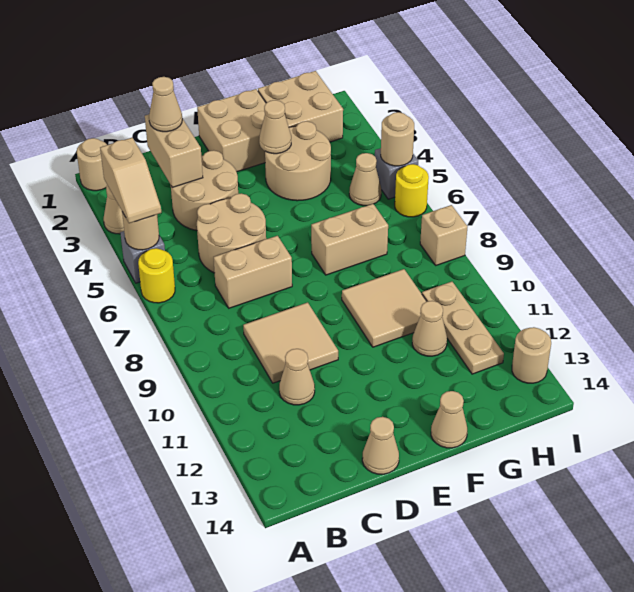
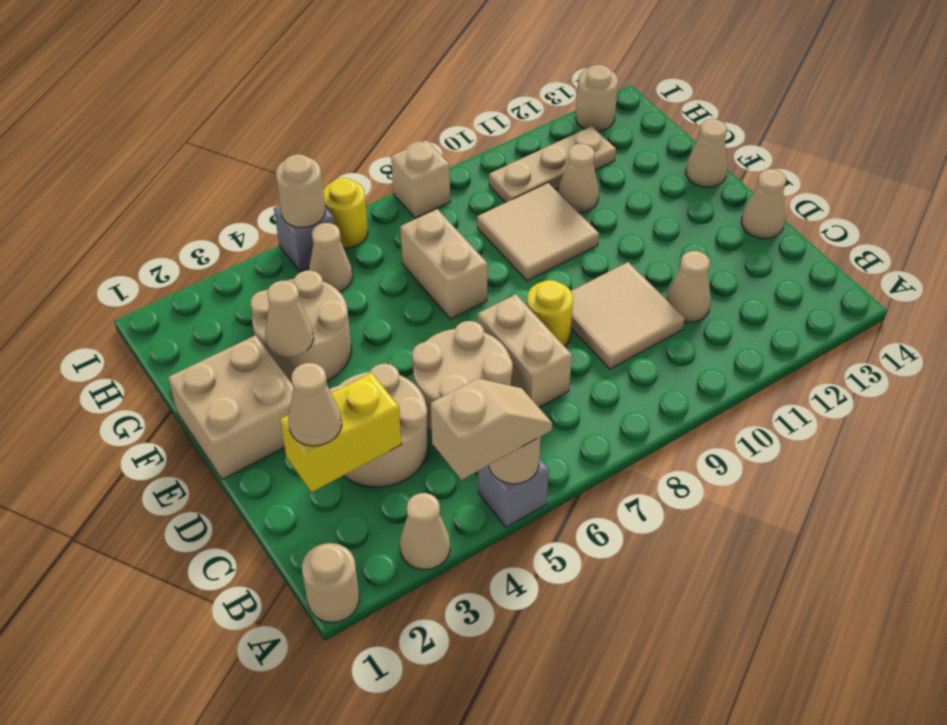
yellow 1x1 round brick [138,248,175,303] -> yellow 1x1 round brick moved to [527,280,573,346]
tan 1x2 brick [145,115,203,188] -> yellow 1x2 brick [280,373,402,492]
tan 2x2 brick [258,71,343,142] -> none

